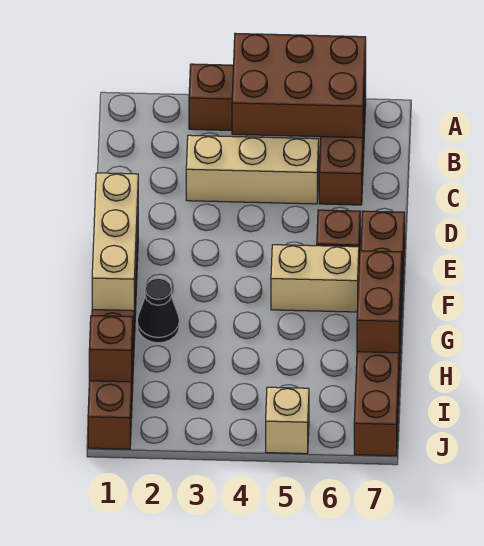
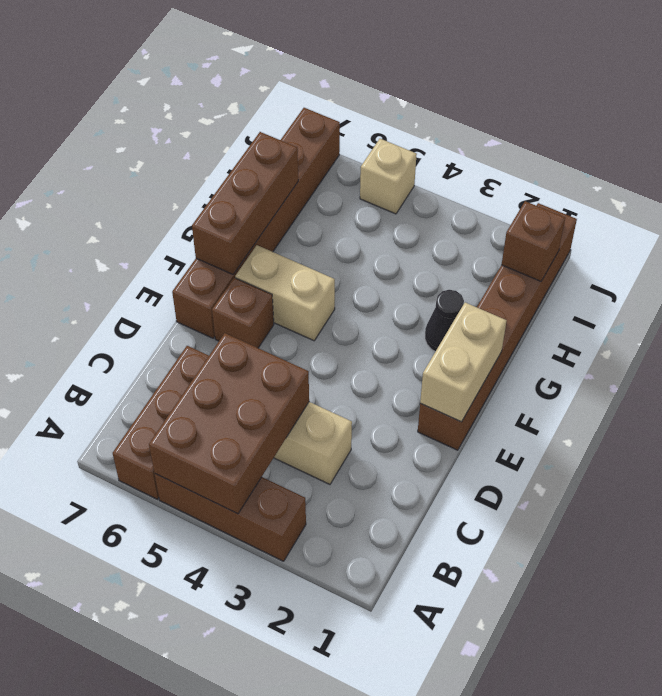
brown 2x3 brick [232,33,366,138] -> brown 2x3 brick turned to [149,333,309,514]
tan 1x3 brick [92,173,138,311] -> tan 1x2 brick [420,303,507,422]
brown 1x2 brick [357,251,402,353] -> brown 1x3 brick [192,132,298,274]

